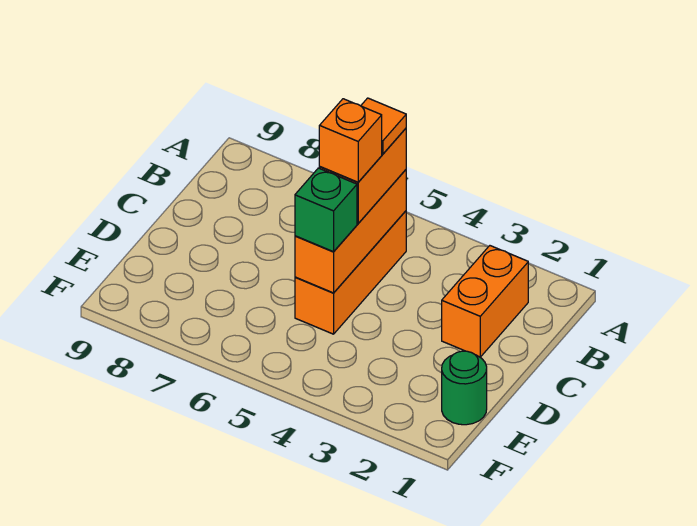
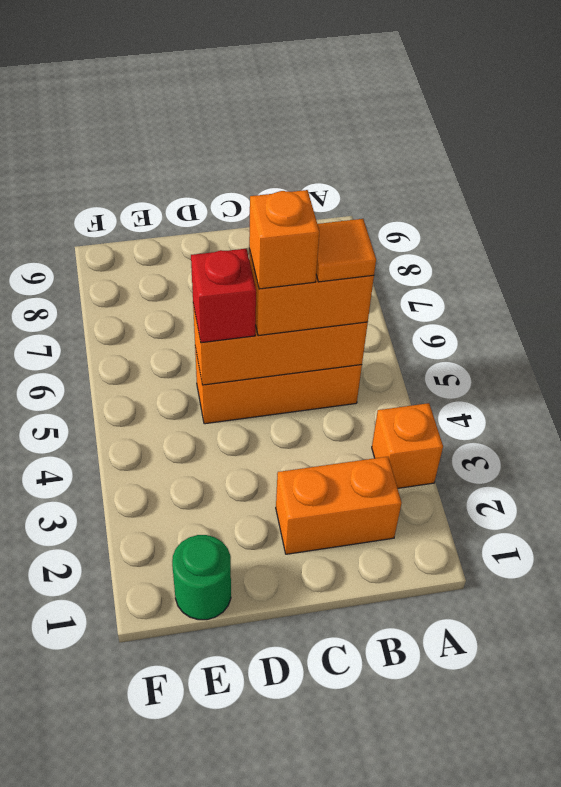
none -> orange 1x1 brick [372,403,443,488]
green 1x1 brick [295,168,357,252] -> red 1x1 brick [191,249,256,343]

